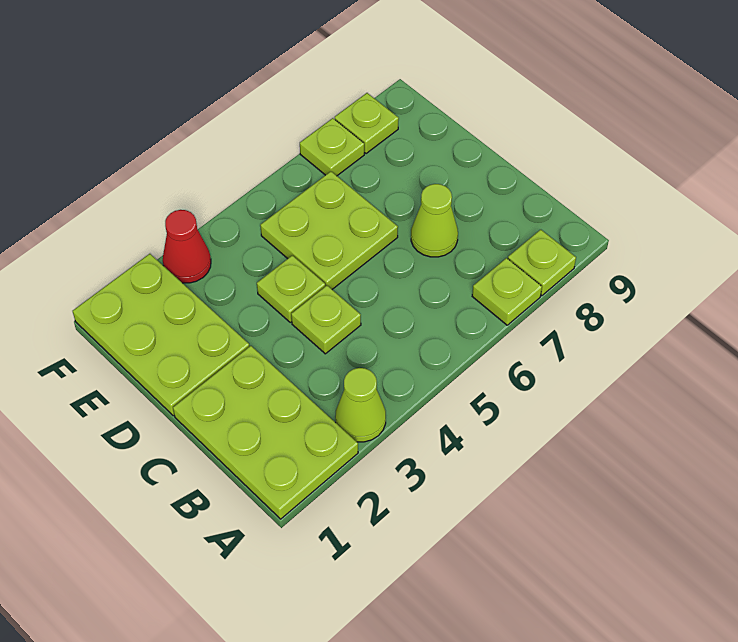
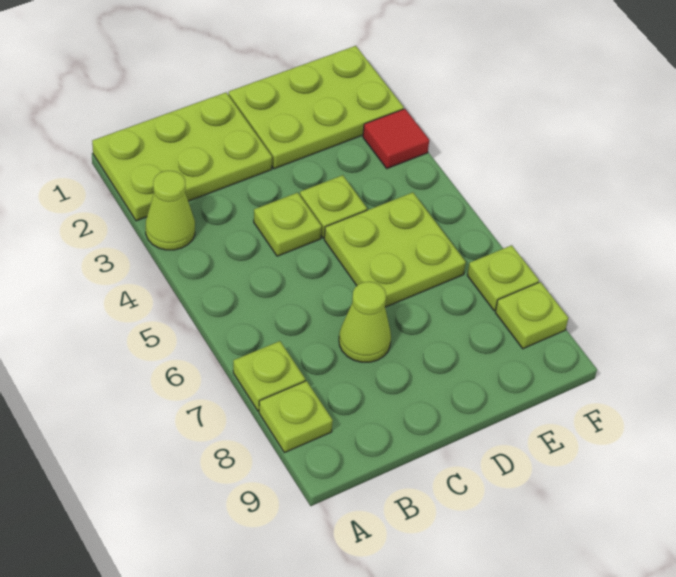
red 1x1 cone [163,210,211,283] -> red 1x1 tile [363,109,429,169]

